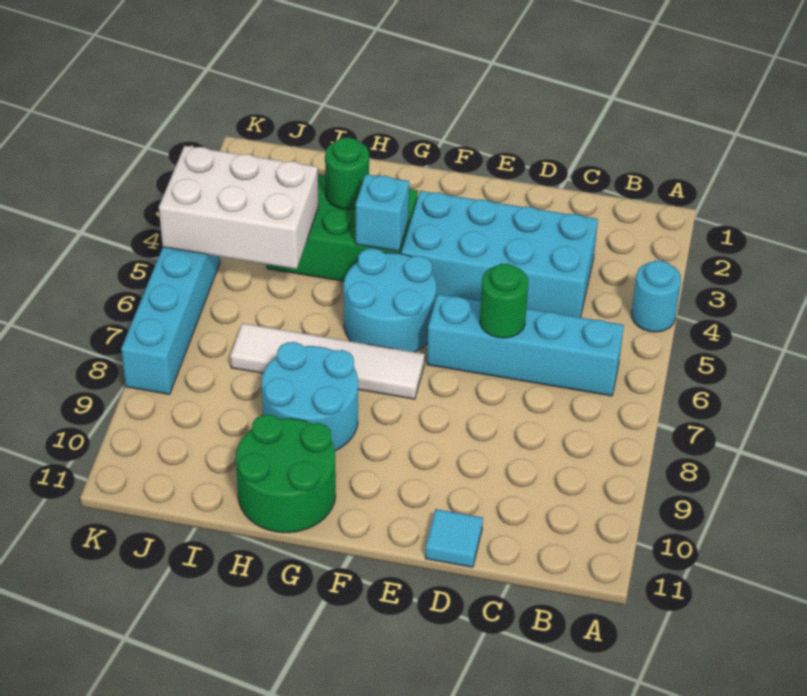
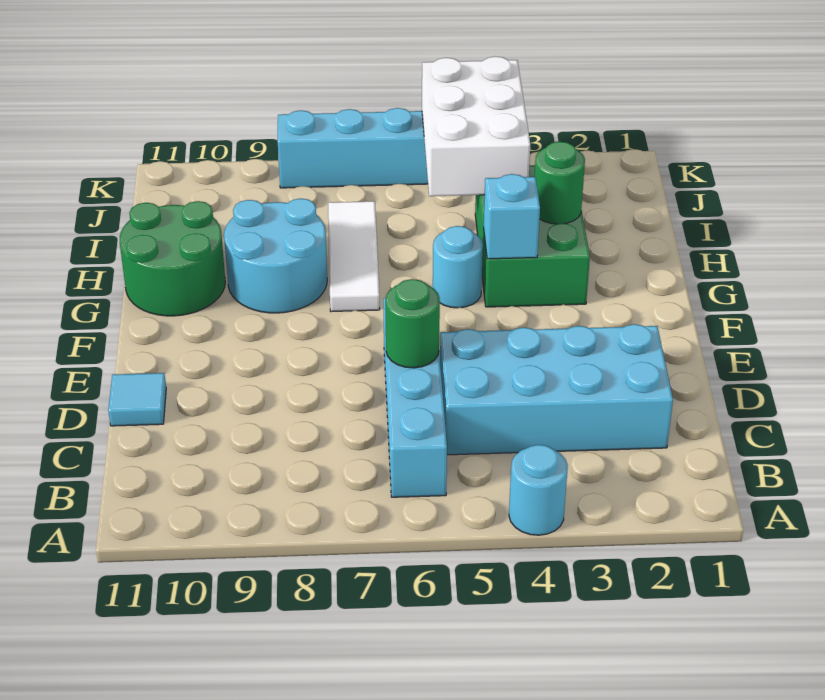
cyan 2x4 brick [401,191,598,317] -> cyan 2x4 brick turned to [440,324,673,455]
cyan 2x2 round brick [344,248,436,352] -> cyan 1x1 round brick [433,226,483,308]
white 1x4 tile [230,323,425,399] -> white 1x3 tile [328,201,380,311]

